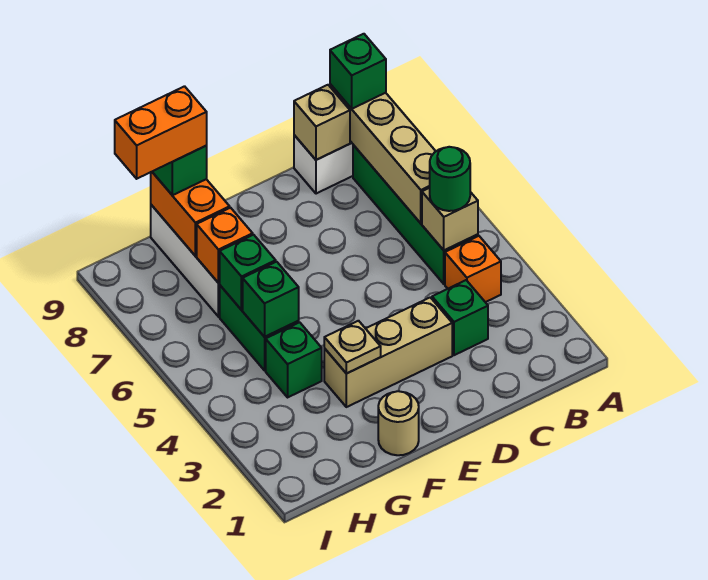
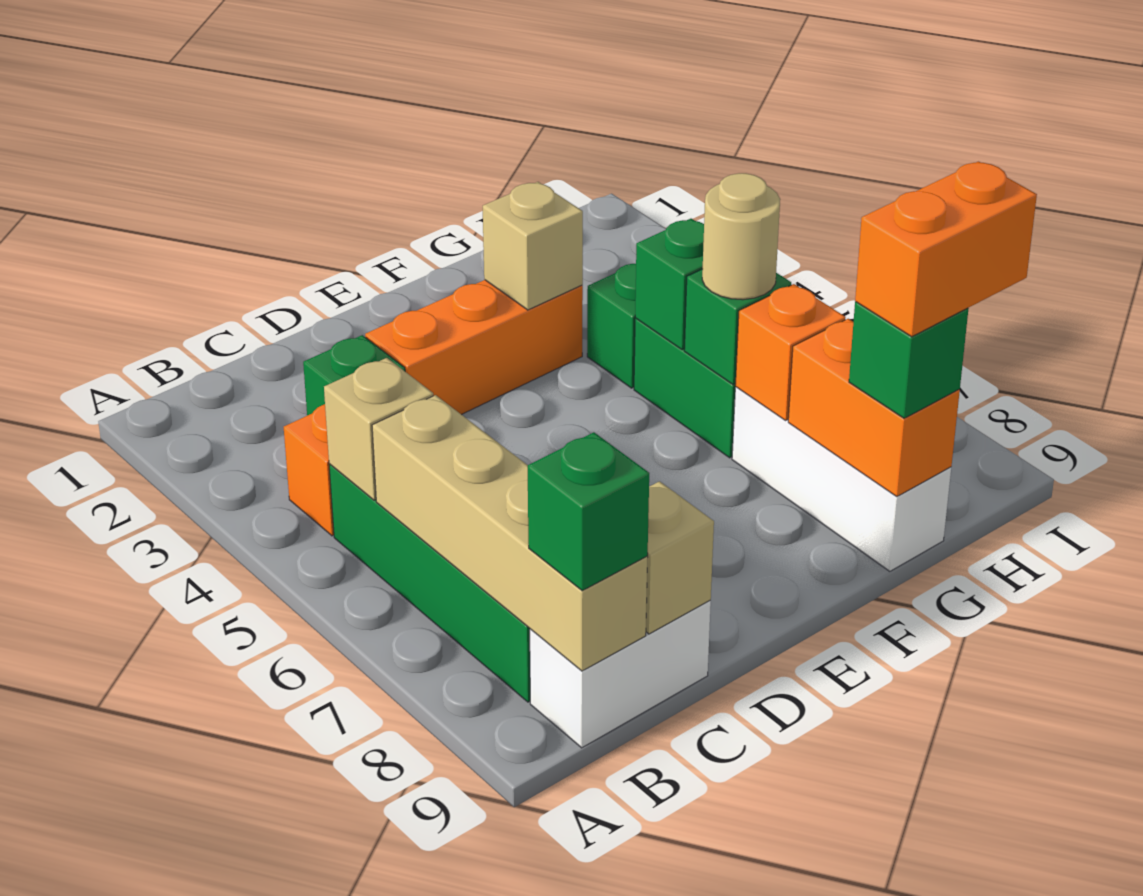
green 1x1 round brick [430,147,470,211] -> none
tan 1x3 brick [324,297,452,407] -> orange 1x3 brick [365,280,583,415]
tan 1x1 round brick [378,391,419,455] -> tan 1x1 round brick moved to [702,173,780,300]
tan 1x1 plate [324,321,381,374] -> tan 1x1 brick [483,182,583,310]

